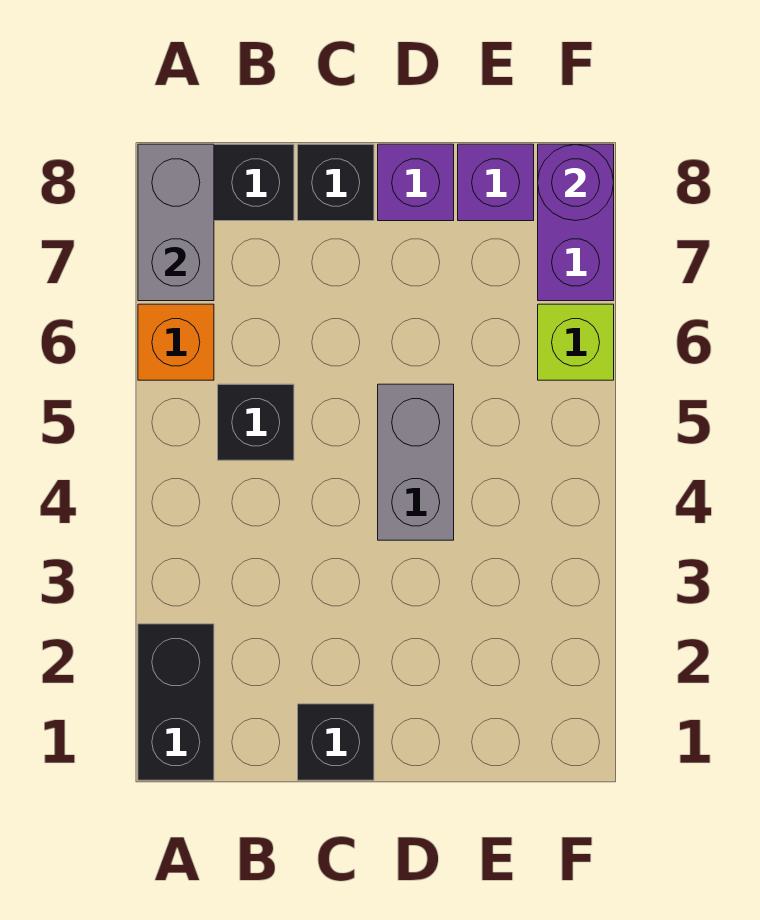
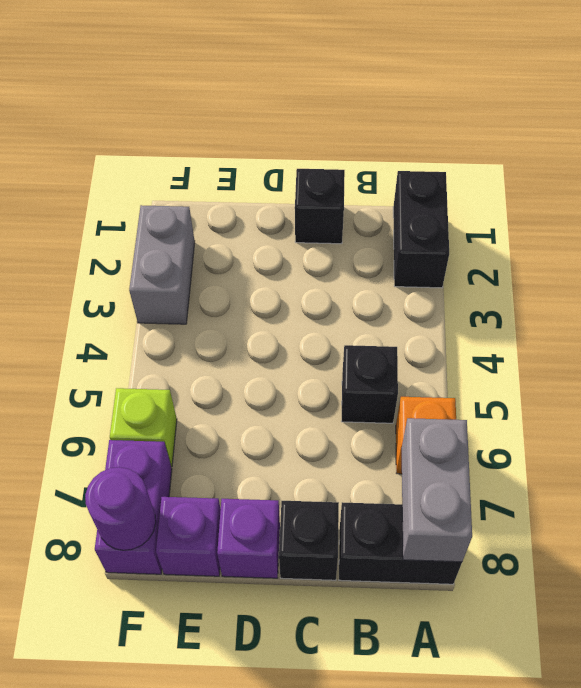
grey 1x2 brick [378,384,454,540] -> grey 1x2 brick moved to [129,205,195,324]

